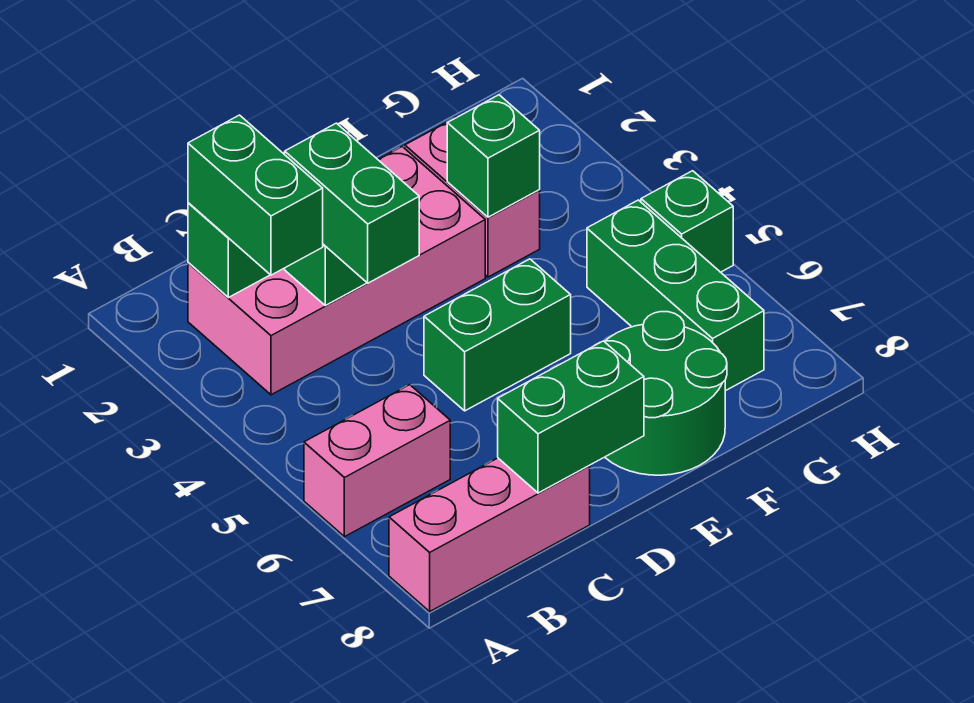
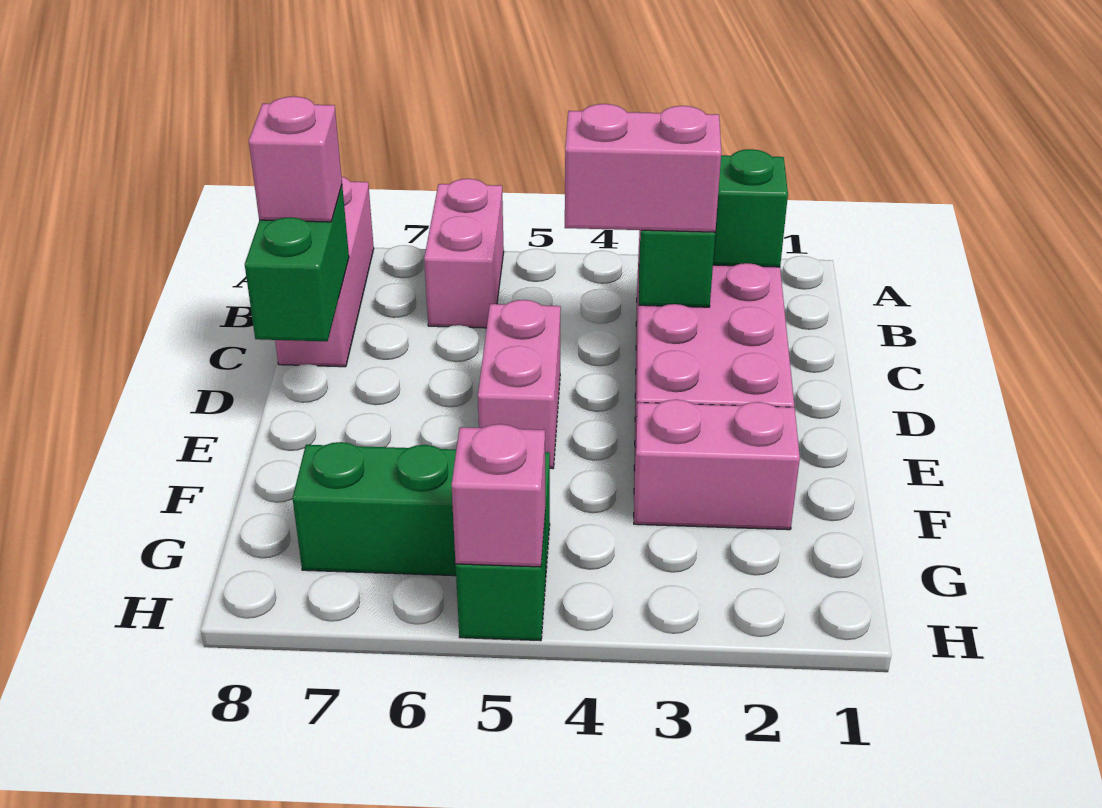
green 1x2 brick [188,115,323,275] -> none
green 1x2 brick [285,123,419,283] -> pink 1x2 brick [565,104,721,232]
none -> pink 1x1 brick [249,96,342,222]
green 1x2 brick [424,259,571,411] -> pink 1x2 brick [478,300,561,469]
green 2x2 round brick [596,312,727,475] -> none
green 1x1 brick [447,95,540,217] -> none
none -> pink 1x1 brick [451,424,545,567]

